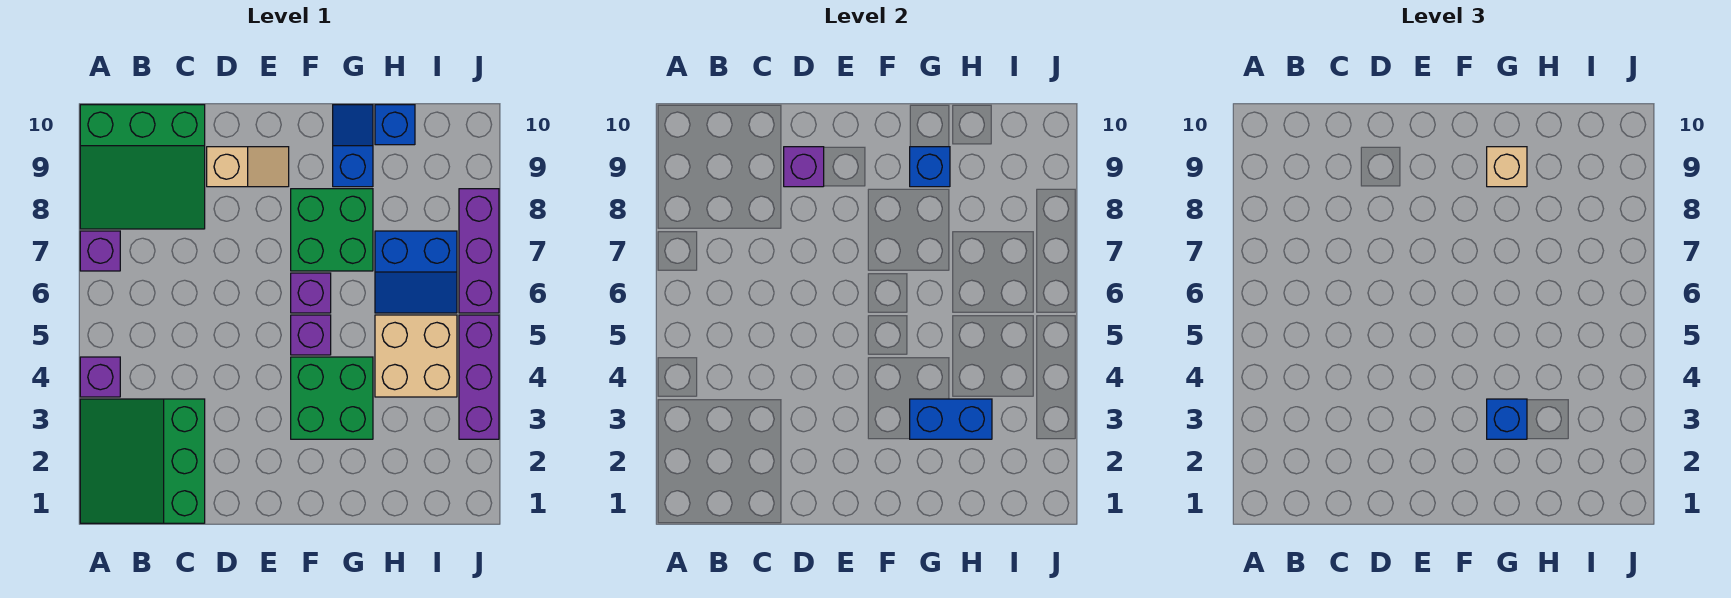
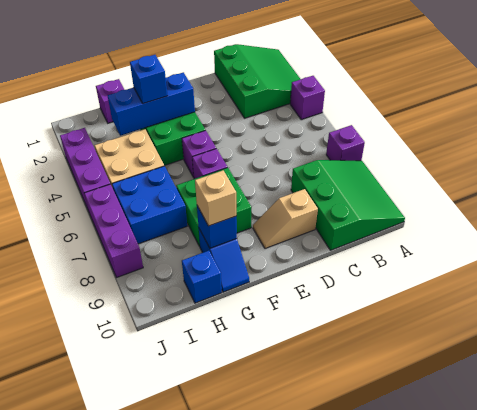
green 3x3 slope [80,105,205,229] -> green 3x3 slope turned to [291,160,405,250]
purple 1x1 brick [784,147,824,187] -> purple 1x1 brick moved to [96,79,124,123]
blue 1x2 brick [910,399,992,439] -> blue 1x3 brick [108,72,195,136]
blue 2x2 slope [375,231,457,313] -> blue 2x2 brick [112,166,187,244]

